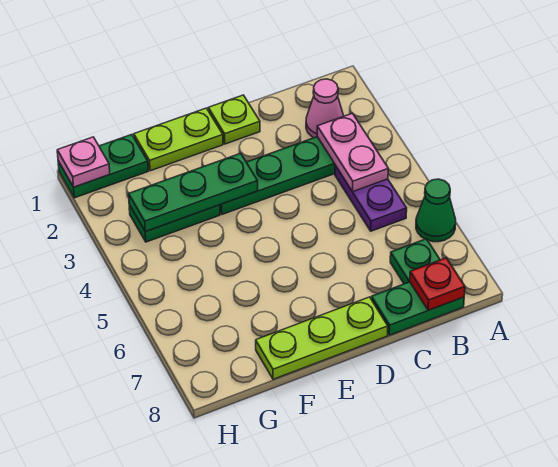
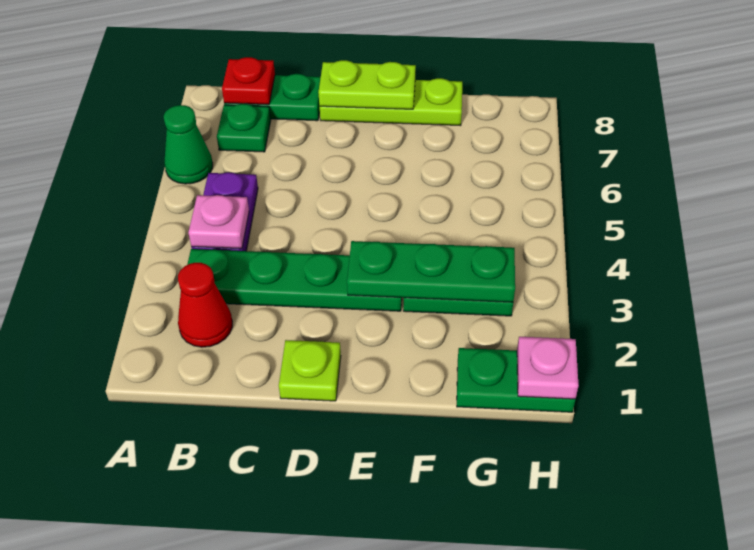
pink 1x1 cone [306,79,344,138] -> red 1x1 cone [178,263,232,347]
pink 1x2 plate [317,113,388,192] -> pink 1x1 plate [188,195,249,249]
lime 1x2 plate [134,108,223,171] -> lime 1x2 plate moved to [318,60,416,109]

